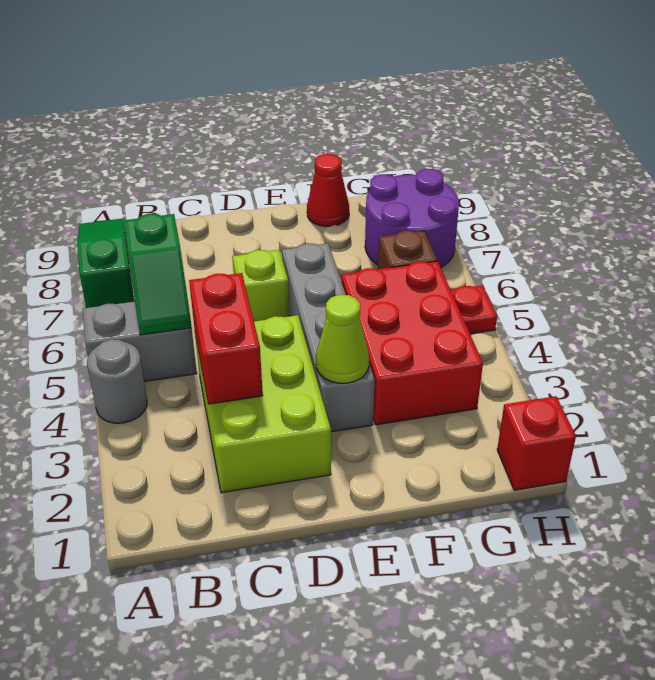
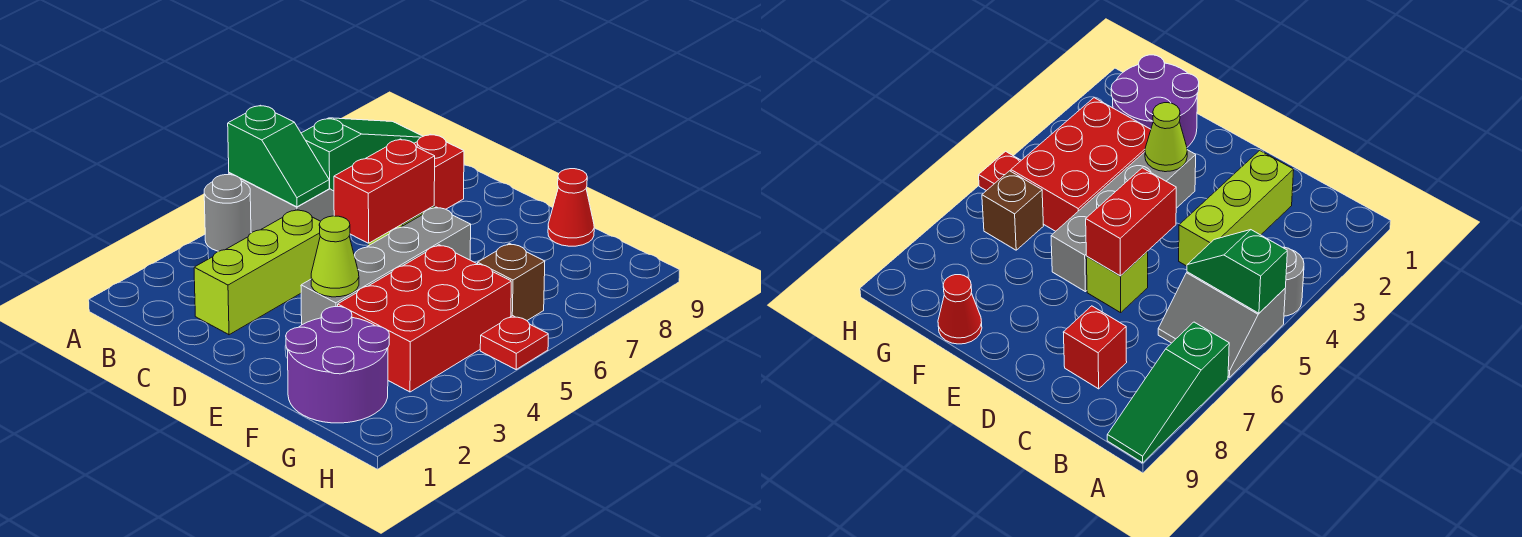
green 1x2 slope [124,214,192,335] -> green 1x2 slope turned to [228,105,330,207]
lime 2x3 brick [195,315,331,493] -> lime 1x3 brick [194,210,321,335]
red 1x2 brick [189,273,263,404] -> red 1x2 brick moved to [334,139,435,243]
purple 2x2 round brick [365,169,459,267] -> purple 2x2 round brick moved to [286,307,389,423]
red 1x1 brick [497,396,576,490] -> red 1x1 brick moved to [414,134,464,209]

